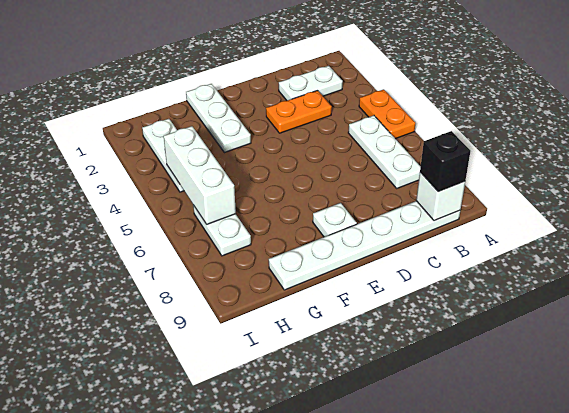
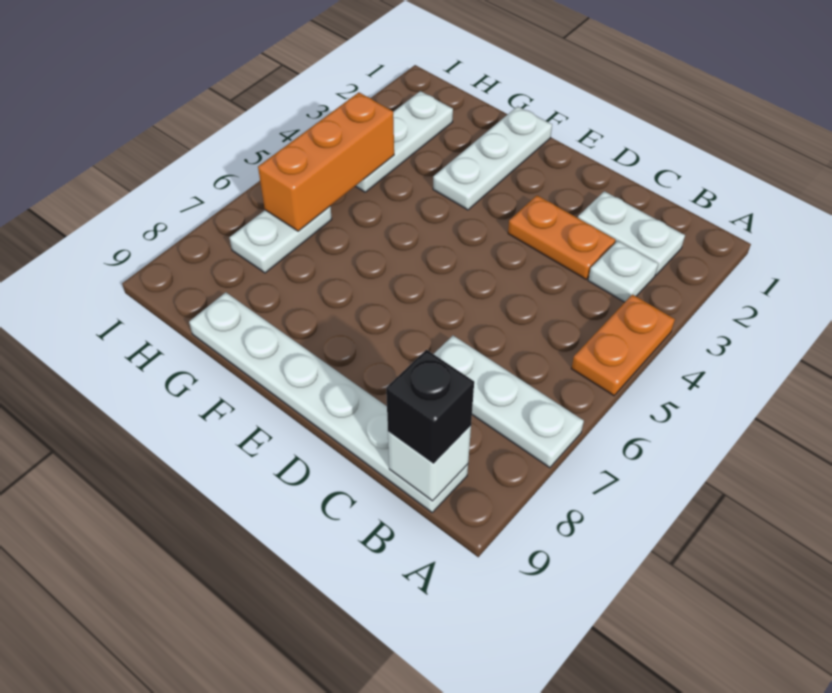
white 1x3 plate [348,115,421,188] -> white 1x3 plate turned to [434,336,584,468]
white 1x1 plate [313,203,357,237] -> white 1x1 plate moved to [588,241,658,302]
white 1x3 brick [164,126,236,224] -> orange 1x3 brick [258,92,394,231]

